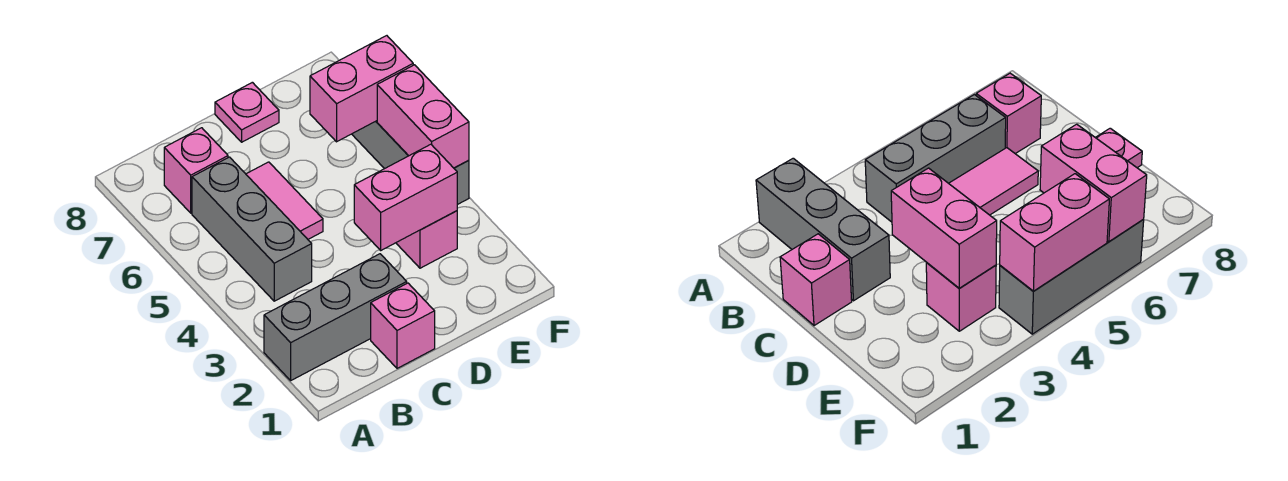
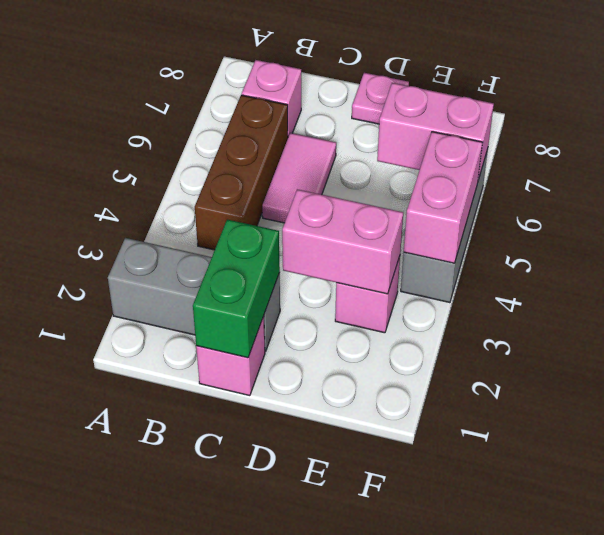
grey 1x3 brick [192,157,312,301] -> brown 1x3 brick [195,95,288,250]
none -> green 1x2 brick [193,219,280,358]

